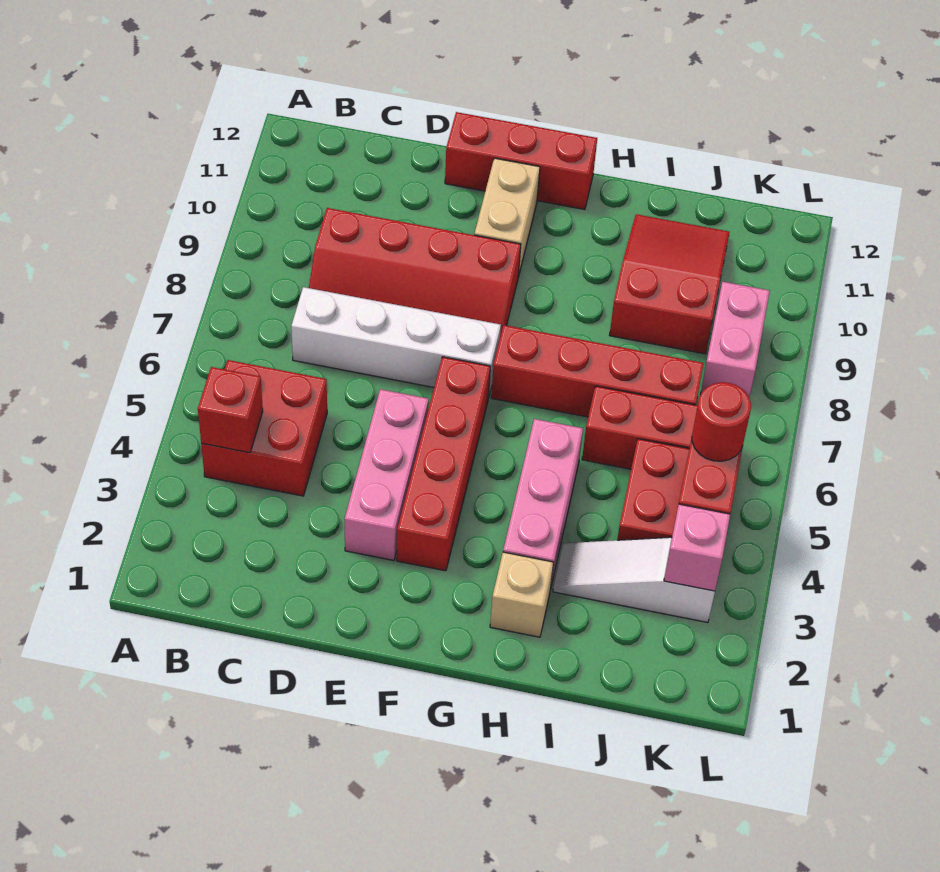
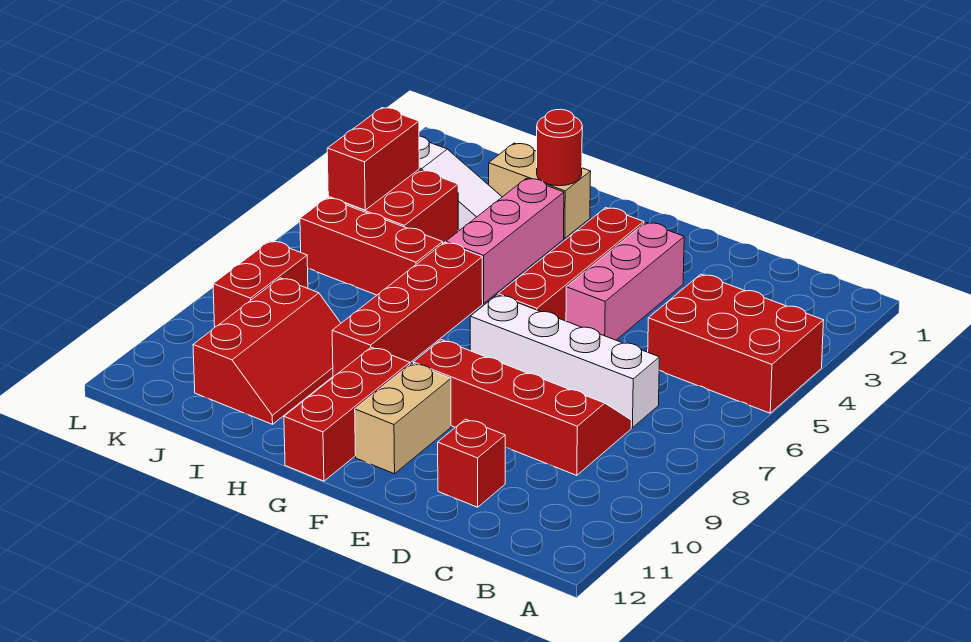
red 2x2 brick [201,360,327,496] -> red 2x3 brick [648,274,823,413]
red 1x1 brick [198,367,263,453] -> red 1x1 brick moved to [438,419,505,507]
red 1x3 brick [445,112,597,210] -> red 1x3 brick turned to [284,347,410,481]
red 1x4 brick [491,325,704,417] -> red 1x4 brick turned to [332,242,483,377]
tan 1x1 brick [490,552,554,637] -> tan 1x2 brick [489,143,591,238]
red 2x3 slope [610,214,730,354] -> red 2x3 slope turned to [193,278,341,424]
pink 1x1 brick [664,504,730,591] -> none
red 1x1 round brick [692,382,751,461] -> red 1x1 round brick moved to [537,109,582,186]
pink 1x2 brick [700,282,770,397] -> red 1x2 brick [213,241,308,327]

